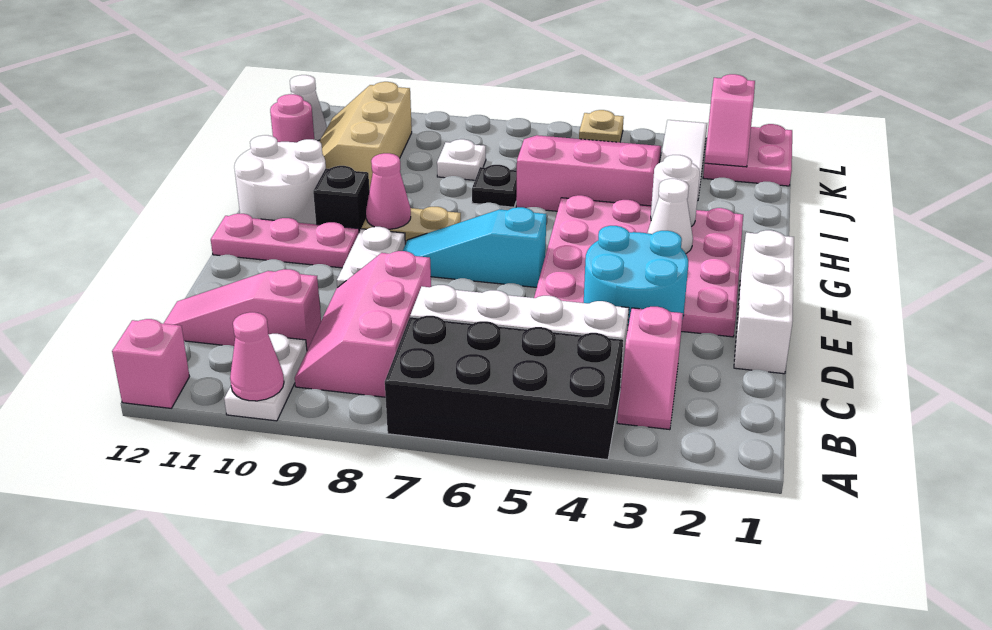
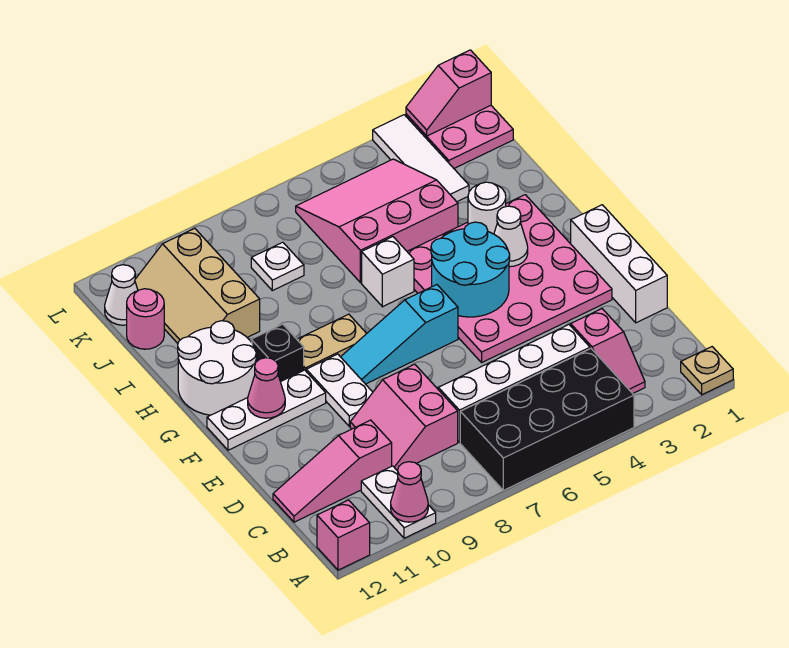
pink 2x3 slope [295,251,431,397] -> pink 2x2 slope [350,364,458,471]
cyan 2x2 round brick [584,226,688,325] -> cyan 2x2 round brick moved to [431,222,510,317]
pink 1x3 plate [211,214,359,268] -> white 1x3 plate [207,370,326,450]
pink 1x1 cone [366,153,411,229] -> pink 1x1 cone moved to [248,358,285,418]
none -> white 1x1 brick [362,237,414,307]
black 1x1 plate [472,165,517,207] -> none
pink 1x2 slope [705,74,755,167] -> pink 1x2 slope turned to [406,50,491,136]
tan 1x1 plate [579,110,624,142] -> tan 1x1 plate moved to [681,347,733,395]

